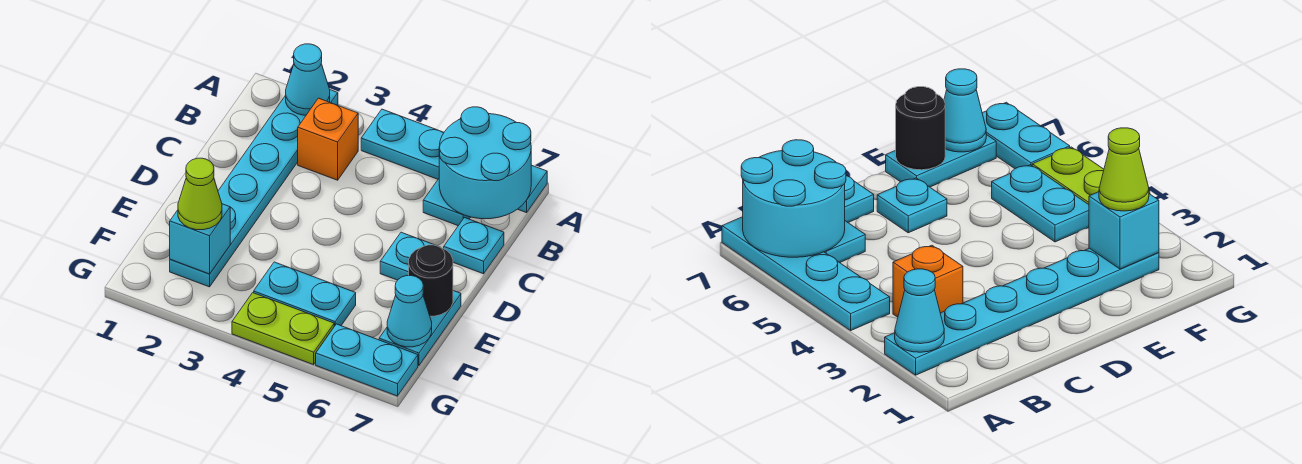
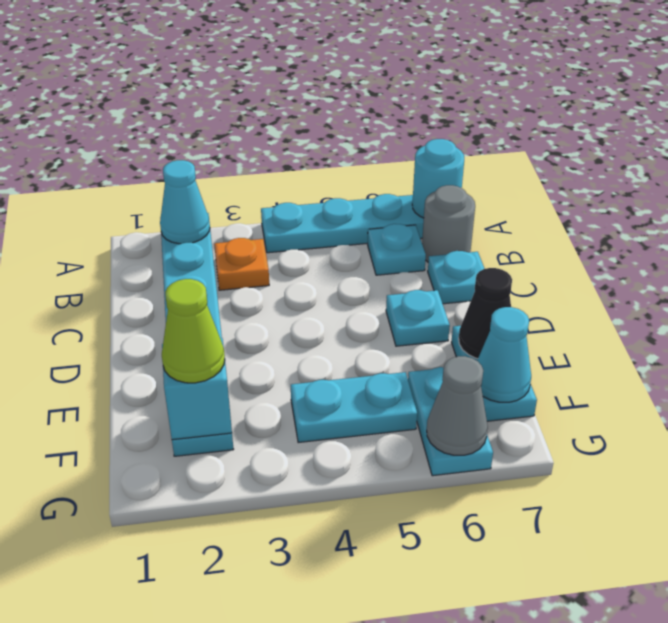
cyan 2x2 round brick [439,107,531,219] -> cyan 1x1 round brick [412,139,464,218]
orange 1x1 brick [298,98,358,180] -> orange 1x1 plate [214,238,269,290]
none -> grey 1x1 round brick [422,185,475,262]
black 1x1 round brick [409,245,453,316] -> black 1x1 cone [459,268,512,359]
lime 1x2 plate [232,293,334,365] -> none
cyan 1x2 plate [316,324,418,396] -> cyan 1x2 plate turned to [408,367,493,476]
none -> grey 1x1 cone [427,356,488,455]

